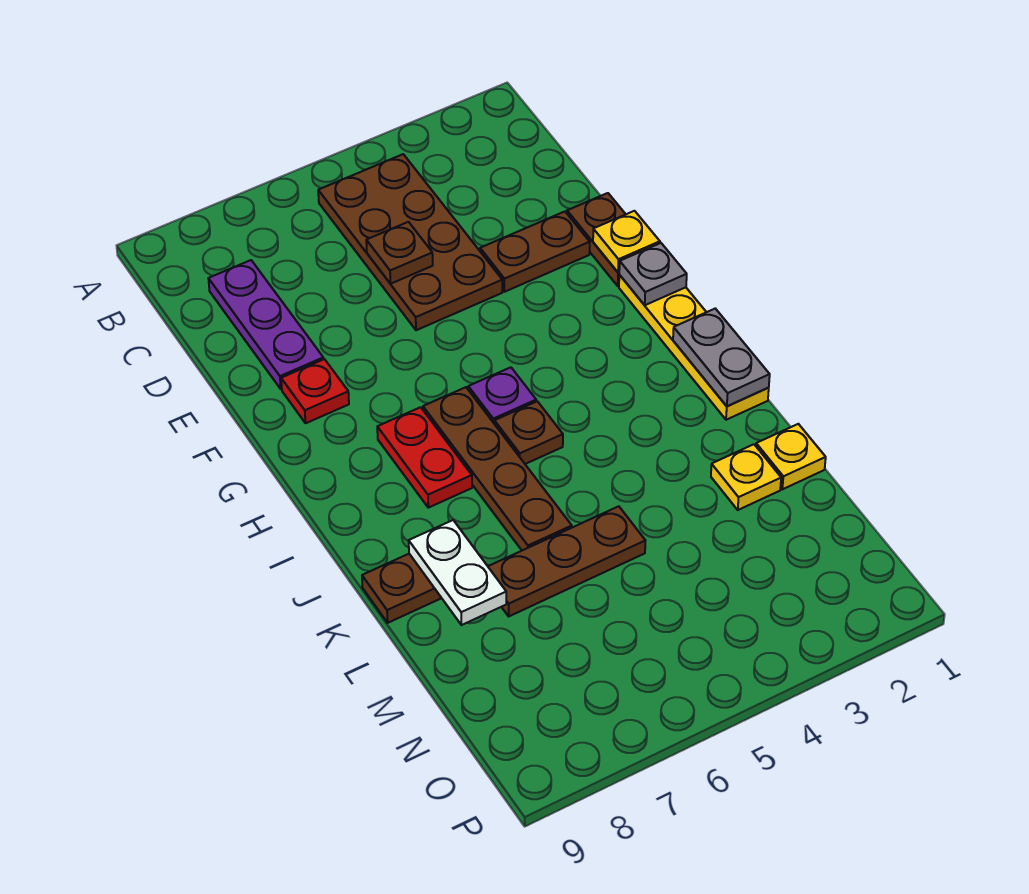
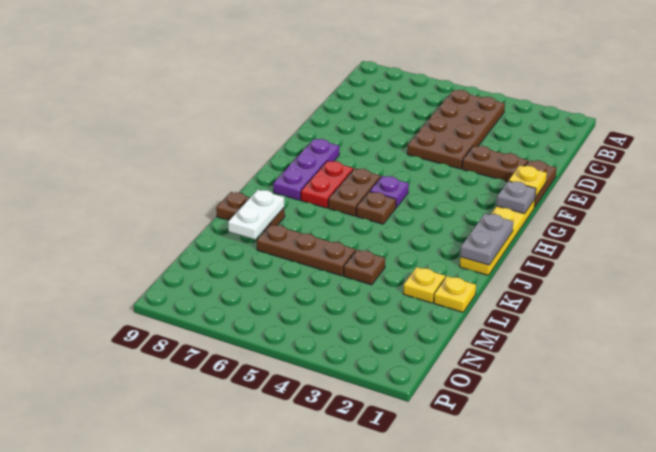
purple 1x3 plate [208,260,323,389] -> purple 1x3 plate moved to [273,139,339,200]
brown 1x1 plate [366,222,433,284] -> brown 1x1 plate moved to [344,250,385,285]
red 1x1 plate [281,359,349,423] -> none
brown 1x4 plate [423,387,572,550] -> brown 1x2 plate [328,168,381,216]

